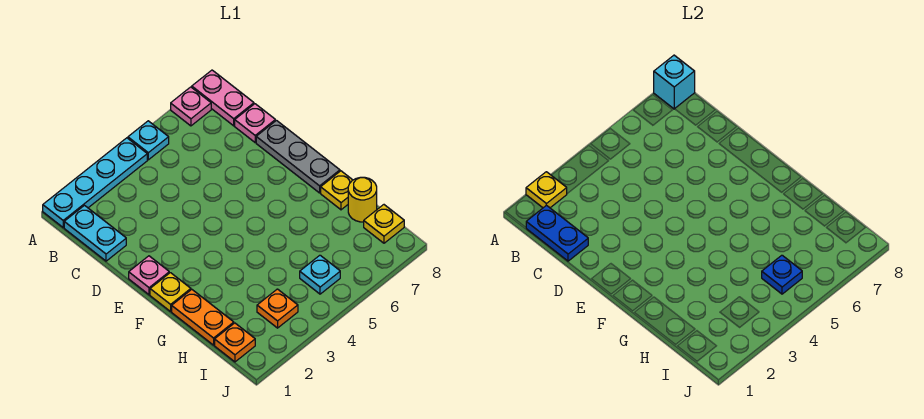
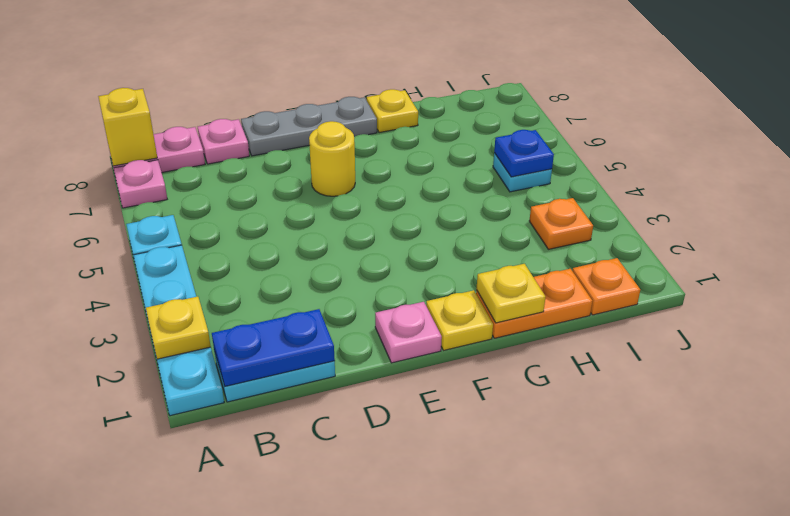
cyan 1x1 brick [654,55,695,109] -> yellow 1x1 brick [98,88,157,166]
yellow 1x1 round brick [348,177,377,222] -> yellow 1x1 round brick moved to [309,121,355,196]
yellow 1x1 plate [364,205,404,243] -> yellow 1x1 plate moved to [476,264,545,323]

